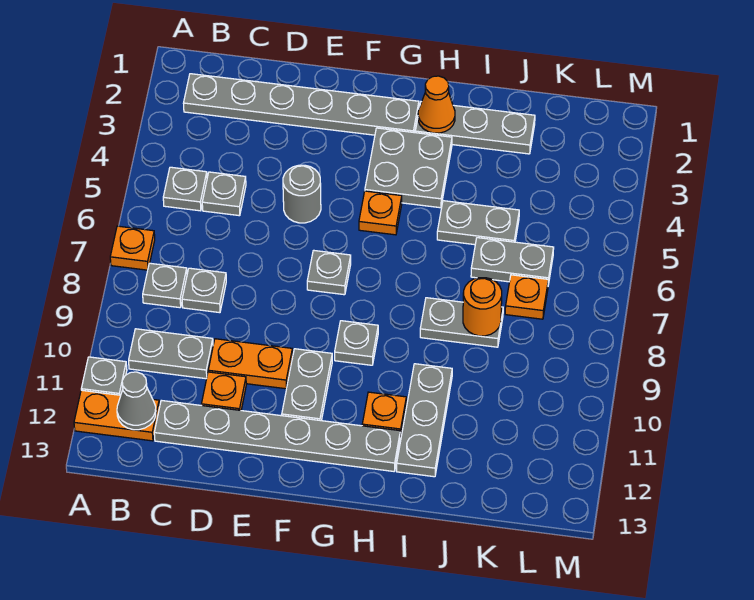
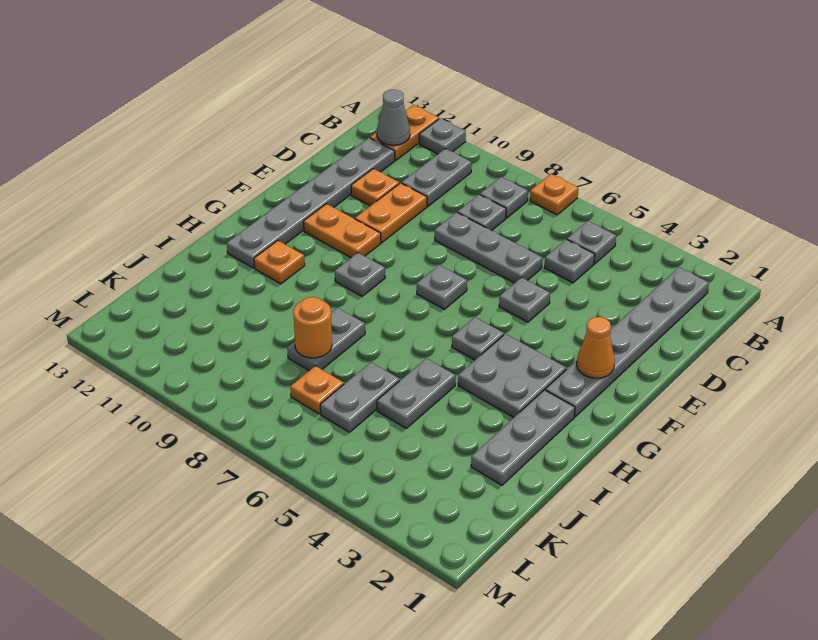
grey 1x1 round brick [283,165,321,223] -> grey 1x1 plate [499,277,550,322]
grey 1x2 plate [282,349,332,421] -> orange 1x2 plate [304,204,381,257]
orange 1x1 plate [359,191,402,235] -> grey 1x1 plate [452,317,504,360]
orange 1x1 cone [418,76,455,133] -> orange 1x1 cone moved to [577,317,615,378]
grey 1x3 plate [397,364,452,477] -> grey 1x3 plate moved to [435,212,543,283]

